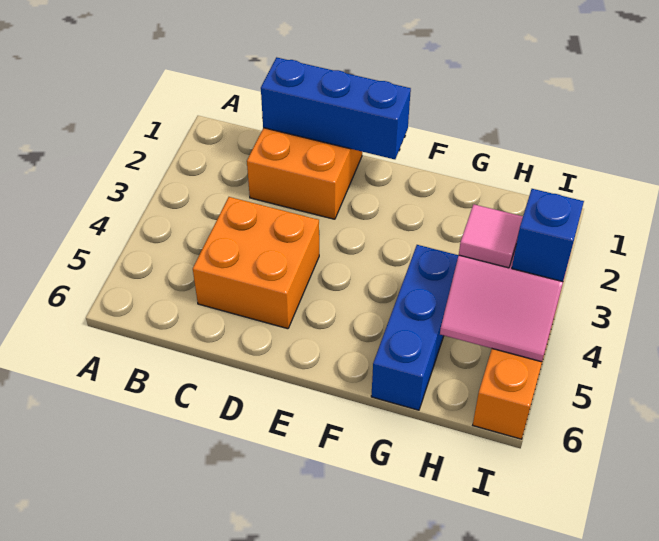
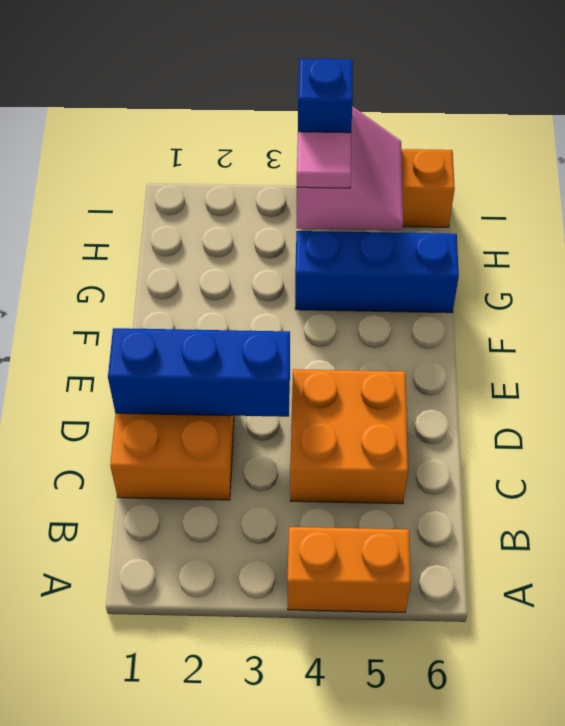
none -> orange 1x2 brick [288,527,411,612]
blue 1x3 brick [261,57,411,159] -> blue 1x3 brick turned to [108,328,290,417]

